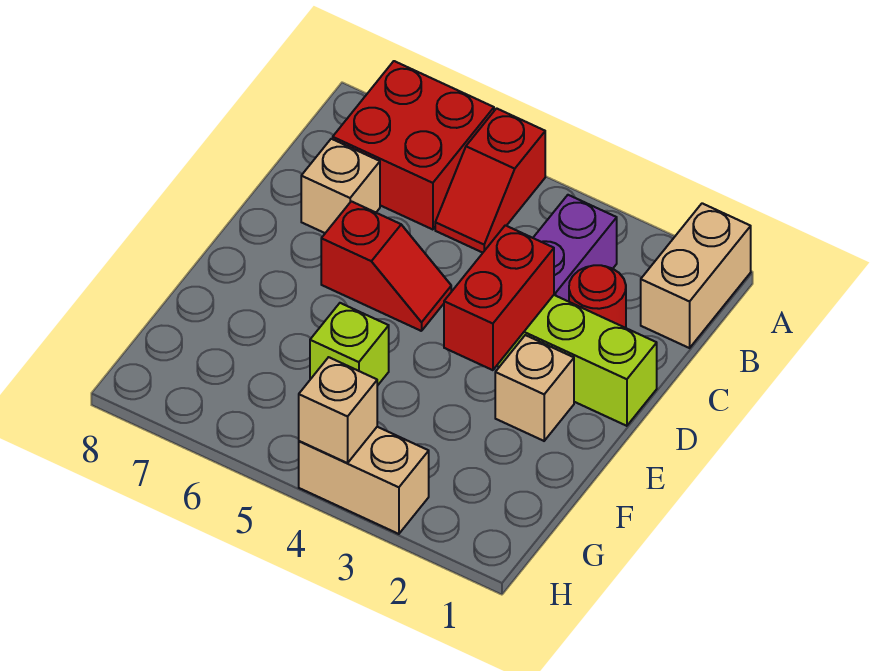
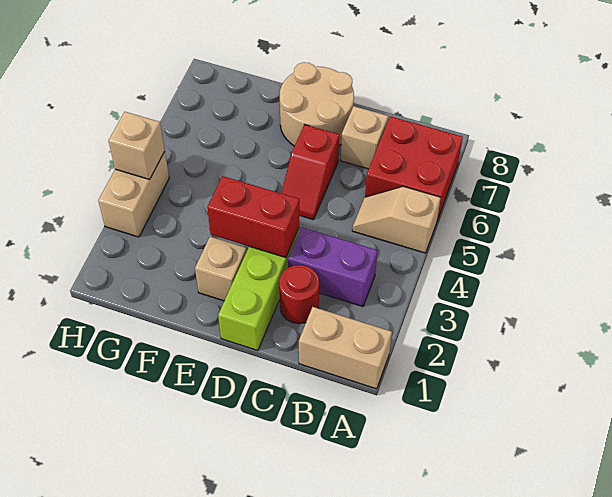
red 1x2 slope [435,108,545,253] -> tan 1x2 slope [352,186,441,253]
none -> tan 2x2 round brick [280,62,354,146]
lime 1x1 brick [310,303,389,386] -> none

